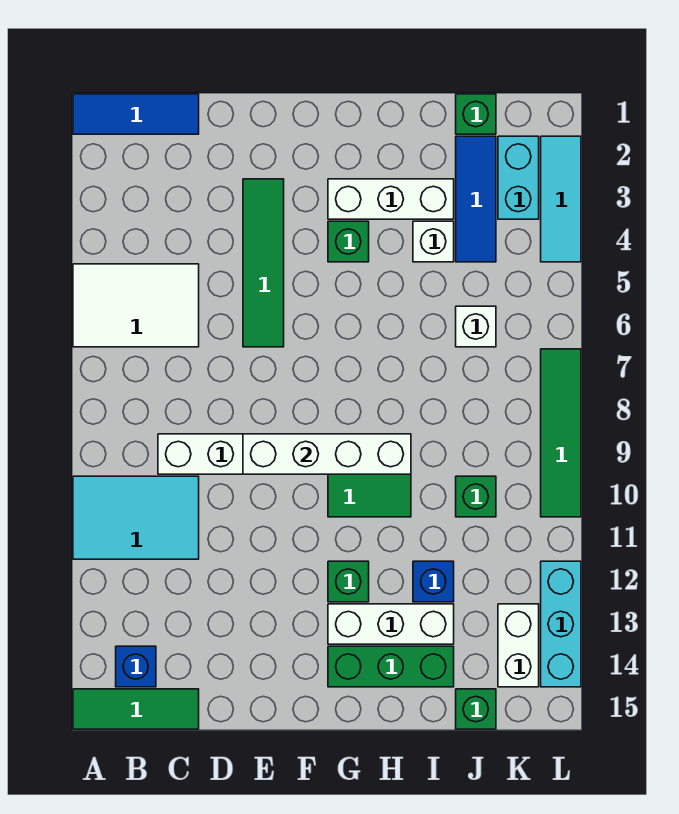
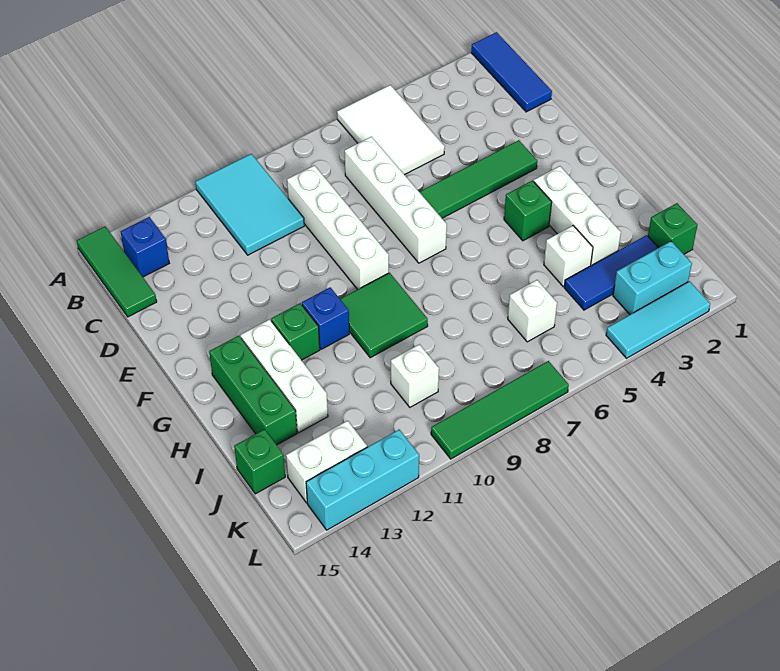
white 1x4 brick [243,434,411,474] -> white 1x4 brick moved to [345,137,447,263]
blue 1x1 brick [413,561,454,602] -> blue 1x1 brick moved to [302,287,349,349]
green 1x1 brick [456,476,496,517] -> white 1x1 brick [391,344,439,407]

